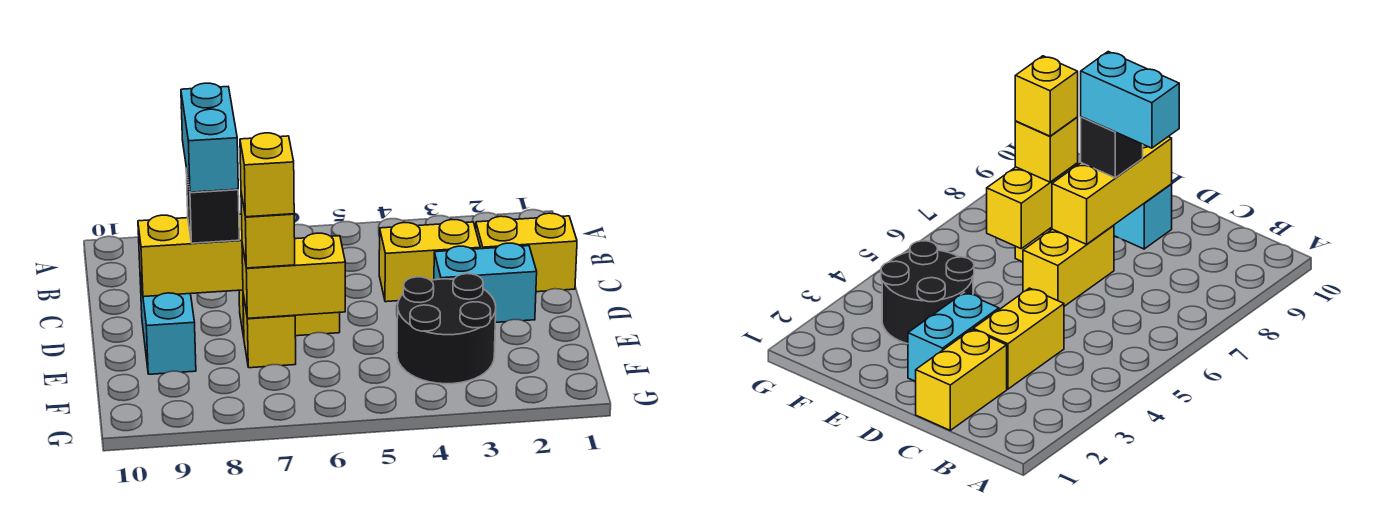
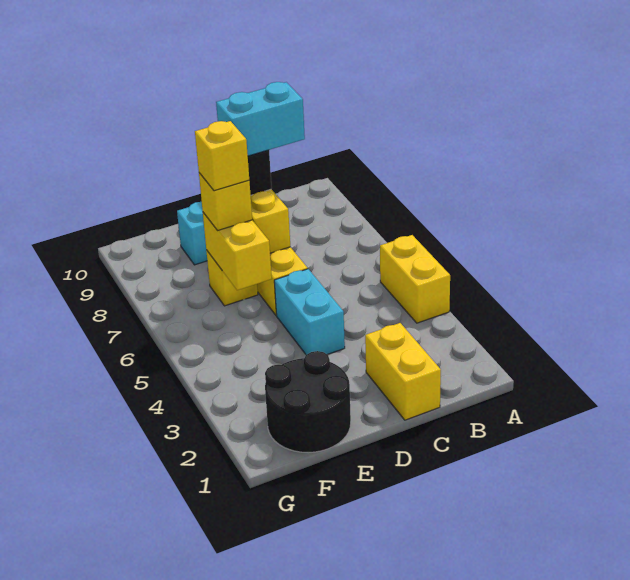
yellow 1x2 brick [379,220,480,302] -> yellow 1x2 brick moved to [380,235,450,323]
cyan 1x2 brick [434,243,537,322] -> cyan 1x2 brick moved to [274,269,345,355]
black 2x2 round brick [397,274,496,384] -> black 2x2 round brick moved to [265,351,351,453]

